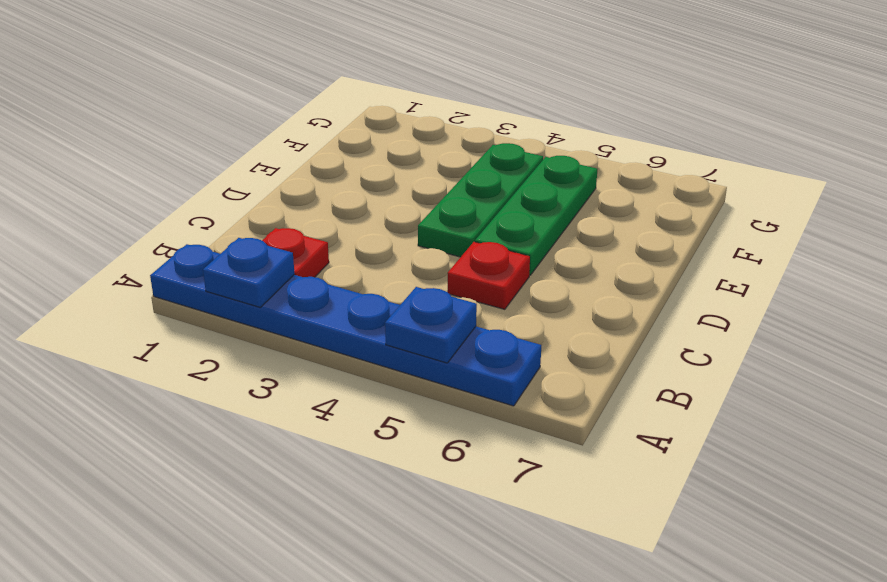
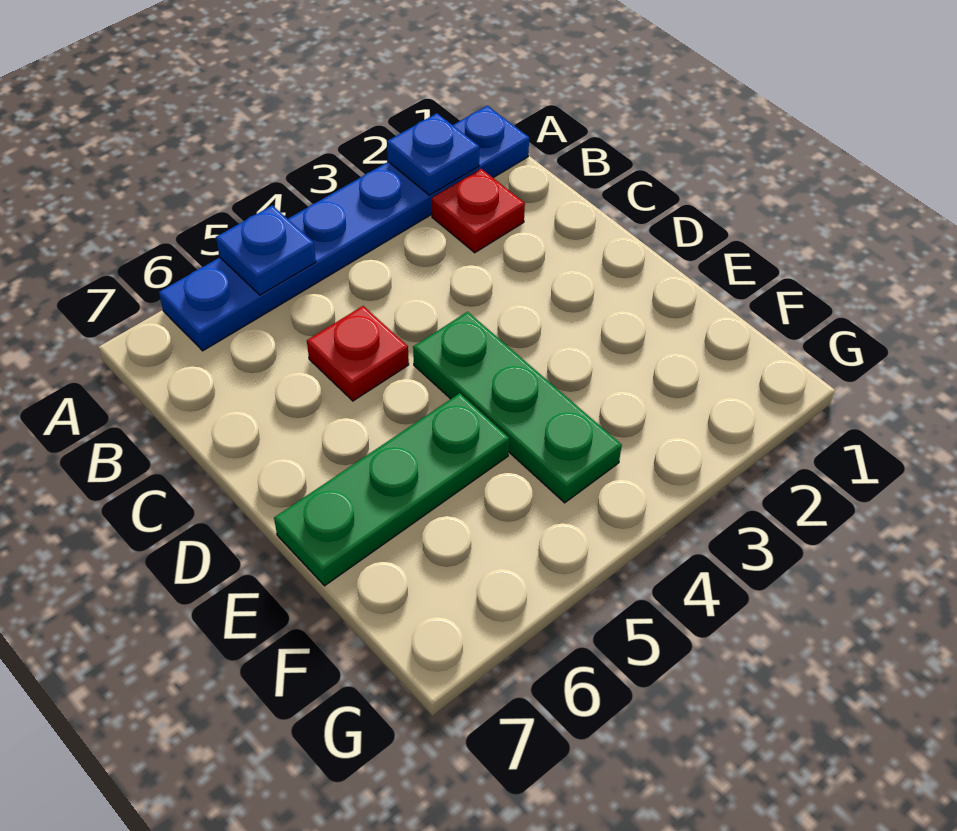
green 1x3 plate [475,156,598,275] -> green 1x3 plate turned to [274,393,509,586]

